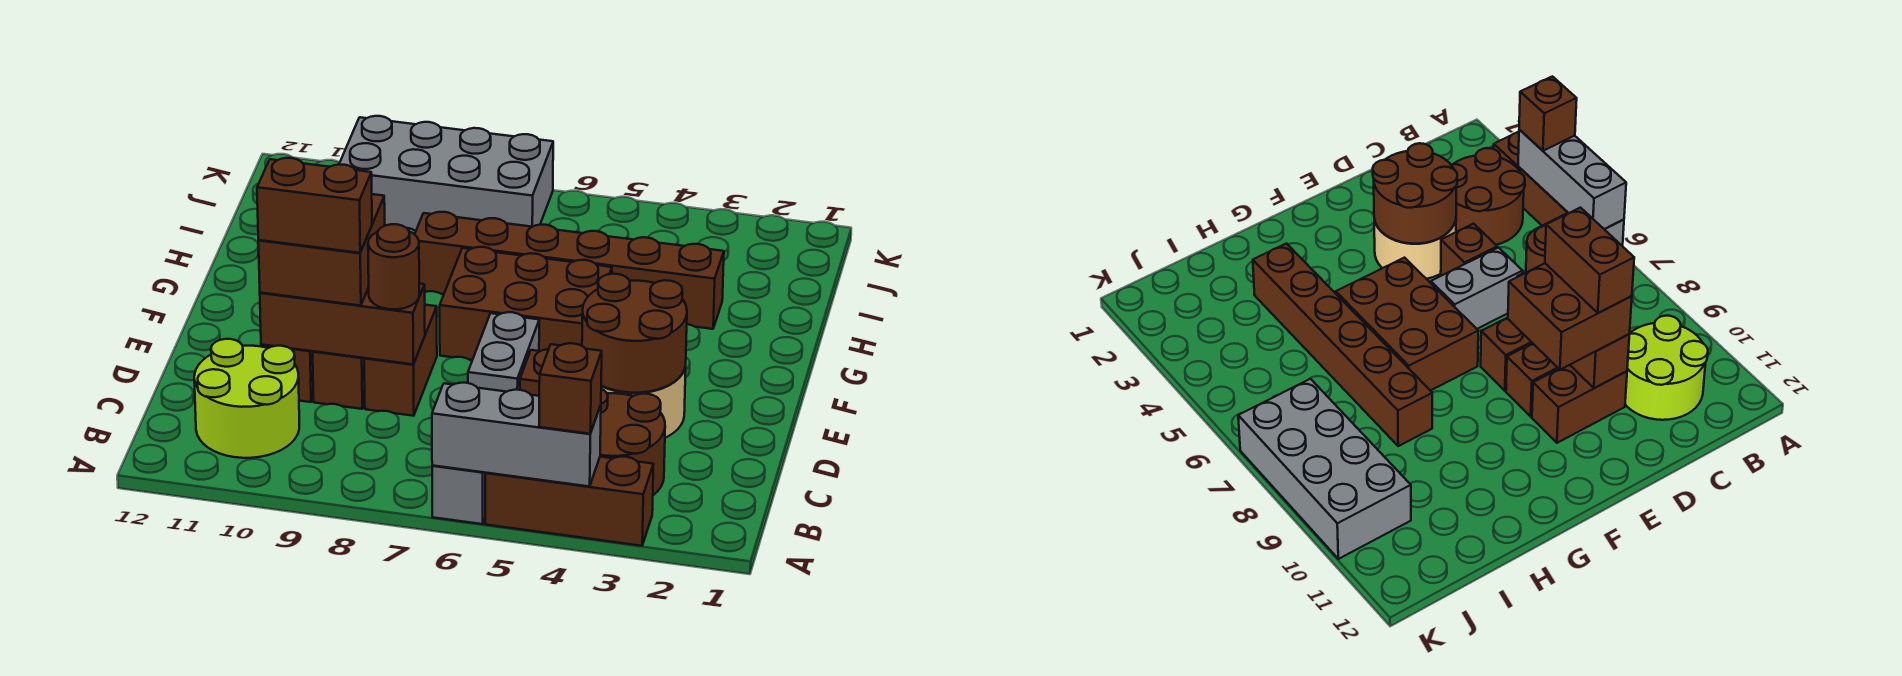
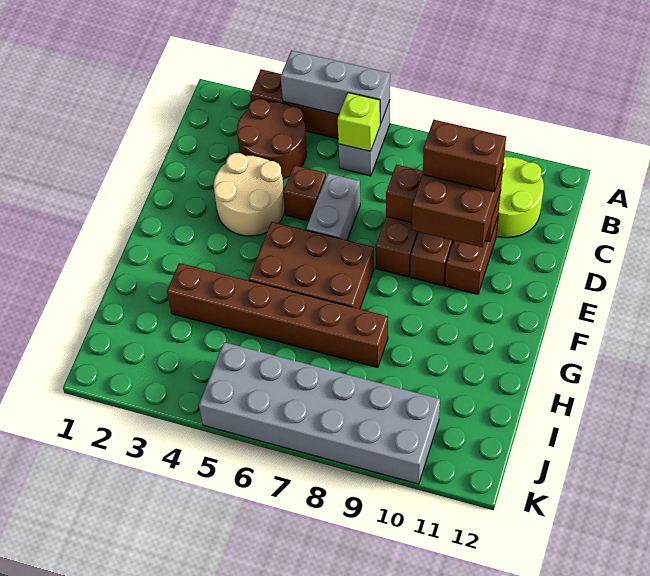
brown 1x1 brick [539,343,602,434] -> none
none -> lime 1x1 brick [338,93,380,151]
brown 2x2 round brick [582,274,687,393] -> none
brown 1x1 round brick [368,224,419,309] -> none
grey 2x4 brick [339,116,553,231] -> grey 2x6 brick [199,342,440,484]

